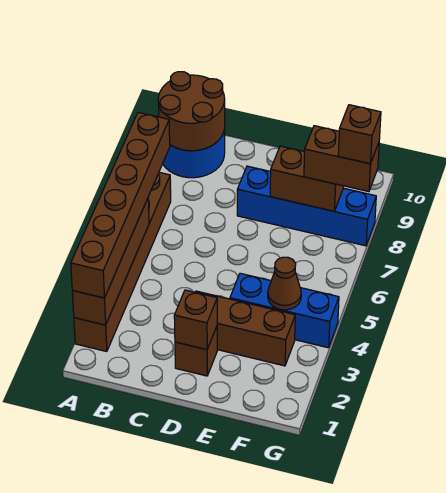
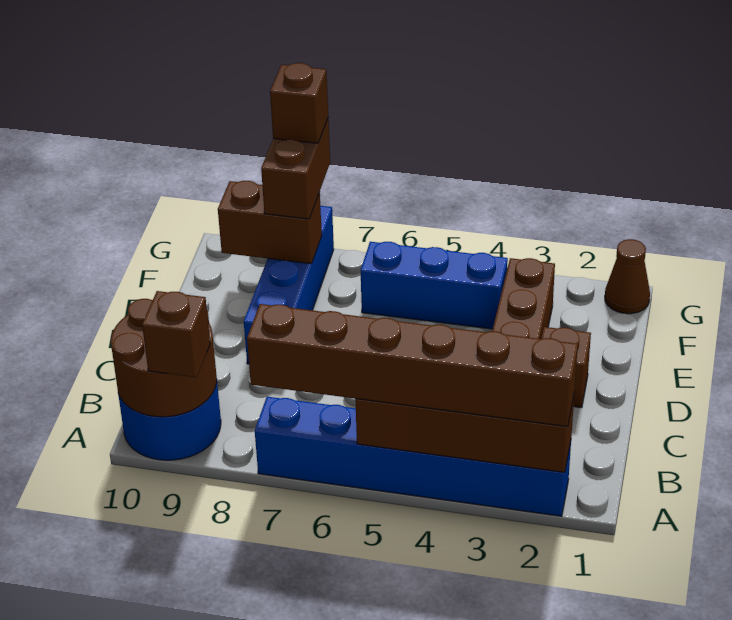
brown 1x6 brick [74,172,171,352] -> blue 1x6 brick [255,397,571,516]
brown 1x1 brick [174,290,217,350] -> brown 1x1 brick moved to [142,291,210,377]
blue 1x3 brick [230,273,339,348] -> blue 1x3 brick turned to [361,242,508,329]
brown 1x2 brick [270,146,343,211] -> brown 1x2 brick turned to [218,181,322,264]
brown 1x1 cone [268,257,301,310] -> brown 1x1 cone moved to [605,239,650,314]

